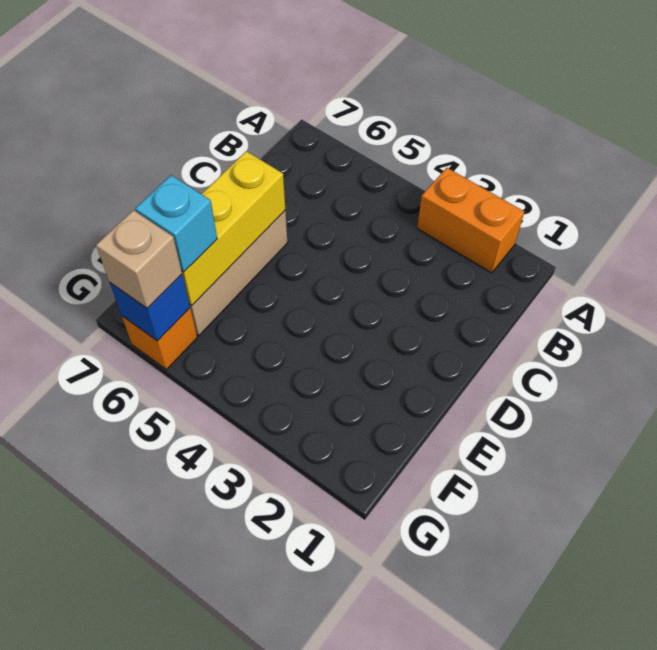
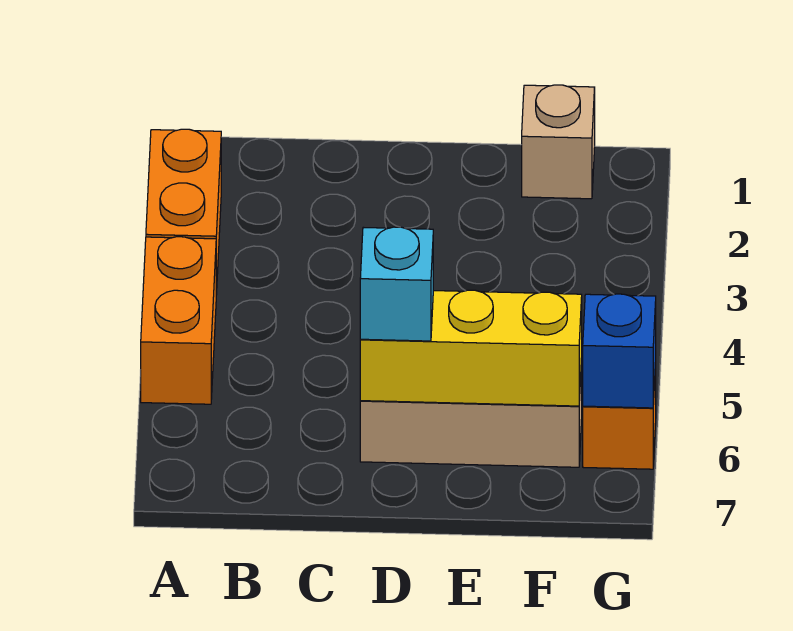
none -> orange 1x2 brick [141,237,216,404]
cyan 1x1 brick [135,175,217,272] -> cyan 1x1 brick moved to [360,227,433,341]
tan 1x1 brick [96,210,182,308] -> tan 1x1 brick moved to [522,85,595,199]

